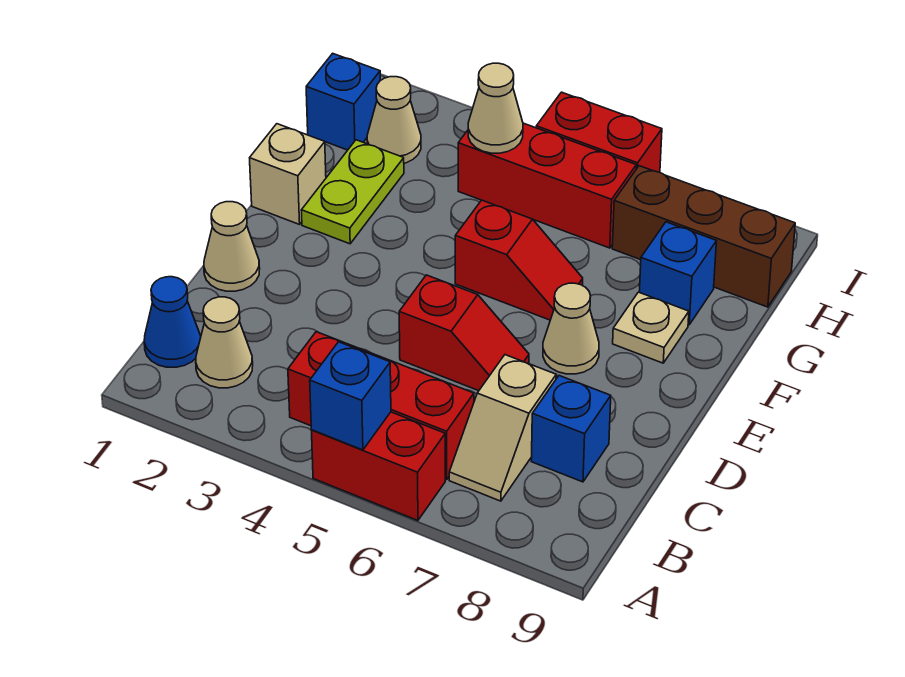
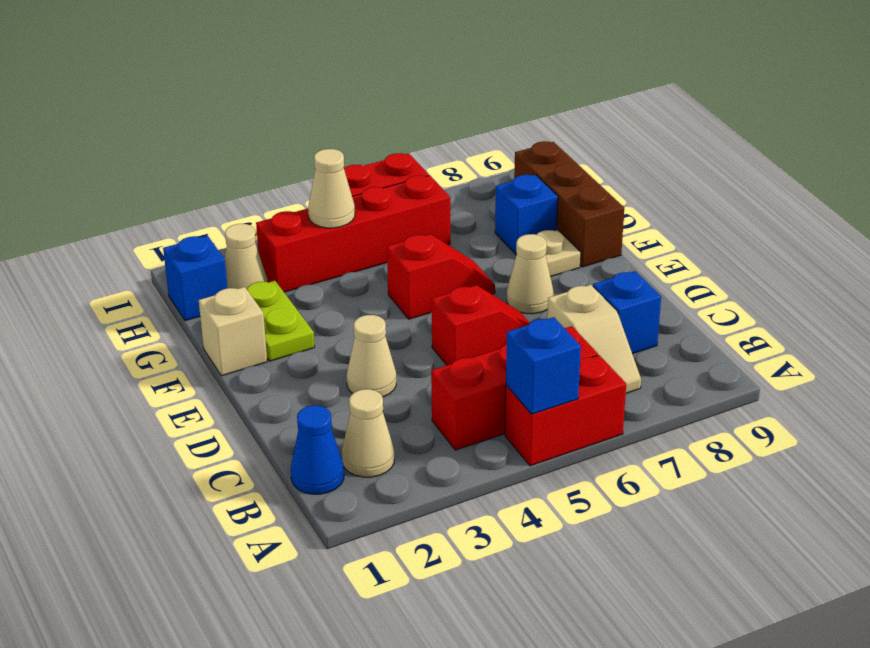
tan 1x1 cone [204,202,260,291] -> tan 1x1 cone moved to [347,315,396,397]
red 1x3 brick [458,123,636,248] -> red 1x4 brick [256,175,450,292]
brown 1x3 brick [612,166,795,307] -> brown 1x3 brick turned to [514,141,624,267]

